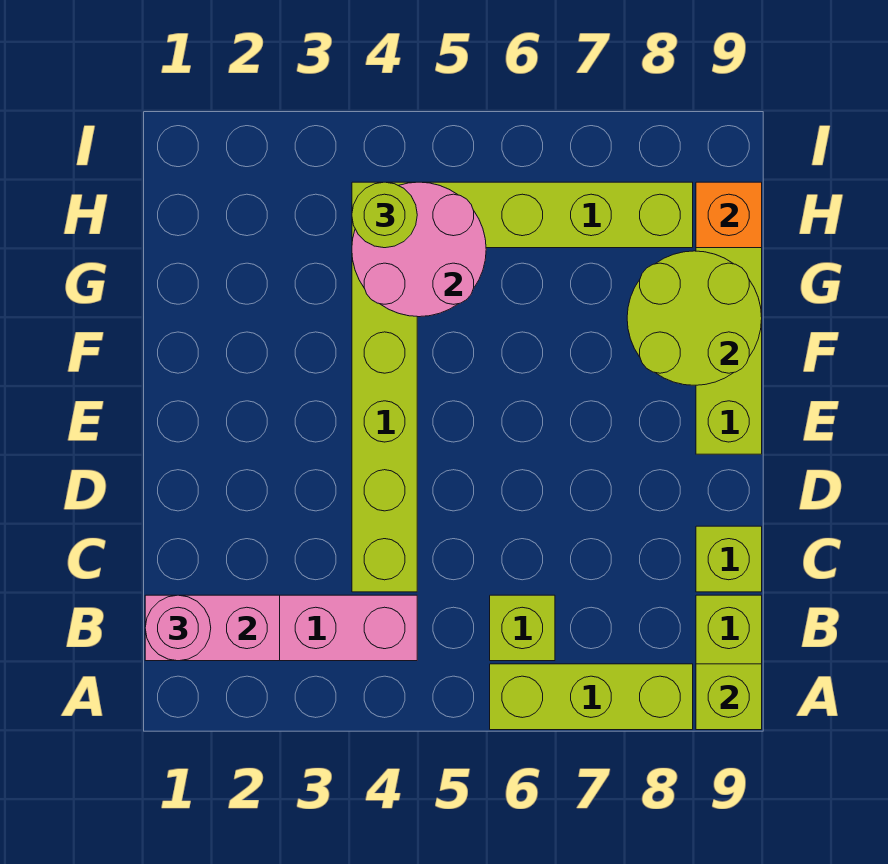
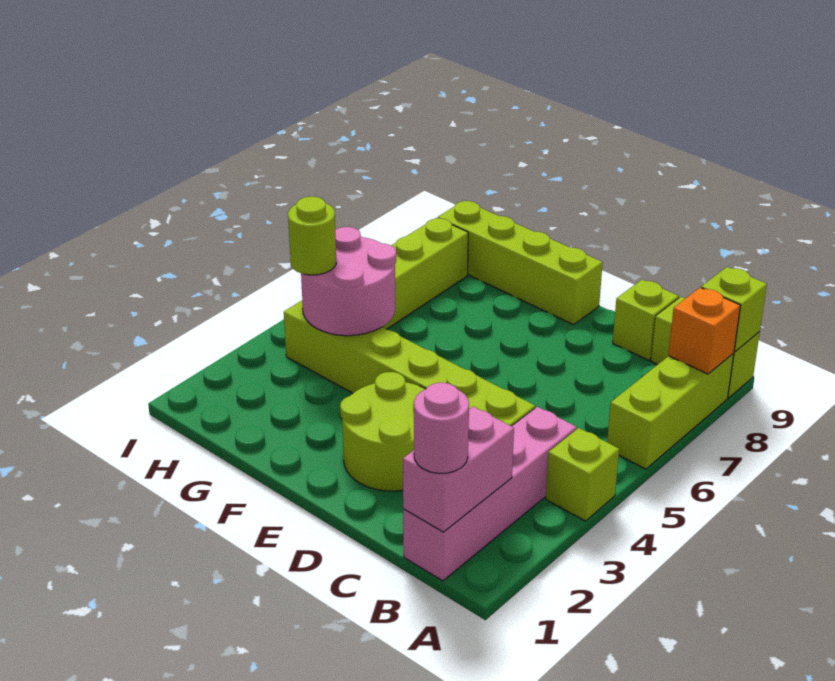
lime 1x1 brick [490,595,555,661] -> lime 1x1 brick moved to [546,428,619,521]
lime 2x2 round brick [627,251,762,385] -> lime 2x2 round brick moved to [340,372,425,491]
orange 1x1 brick [696,182,762,248] -> orange 1x1 brick moved to [668,287,740,374]

